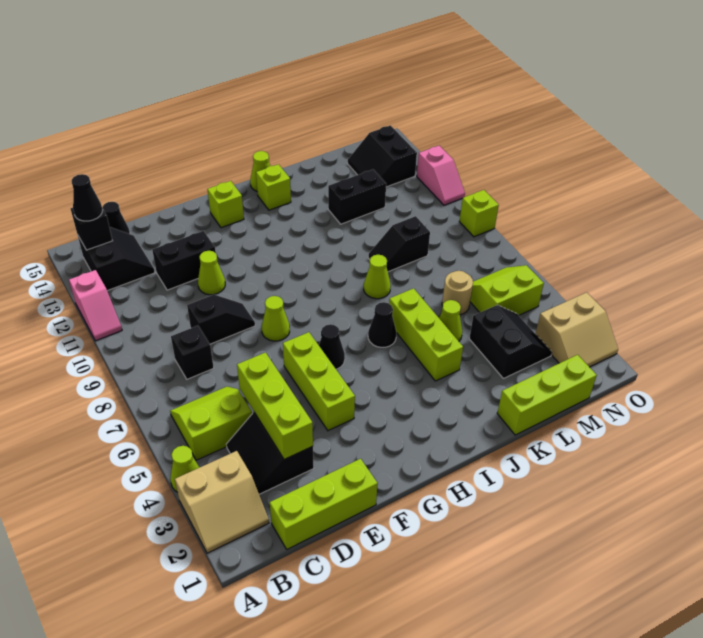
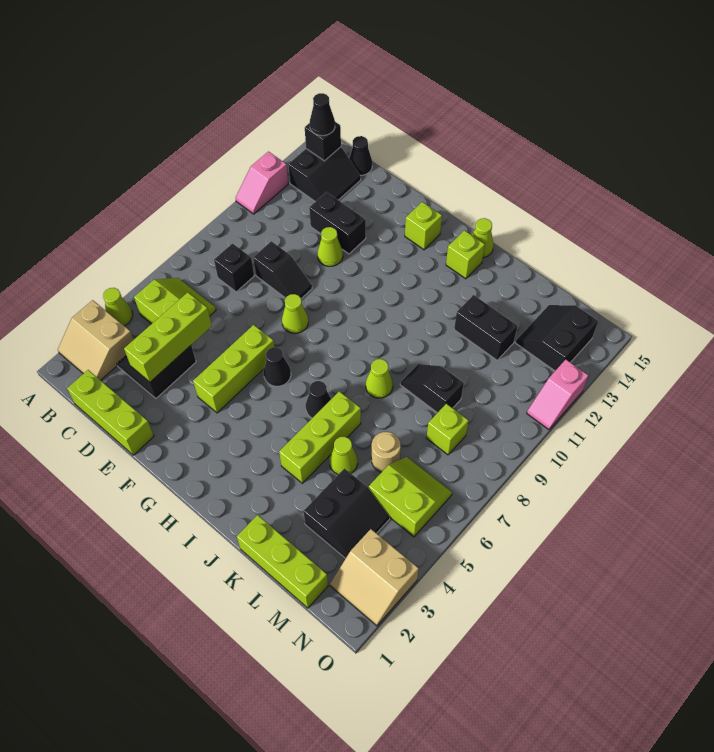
lime 1x1 brick [459,190,499,237] -> lime 1x1 brick moved to [426,404,469,455]

